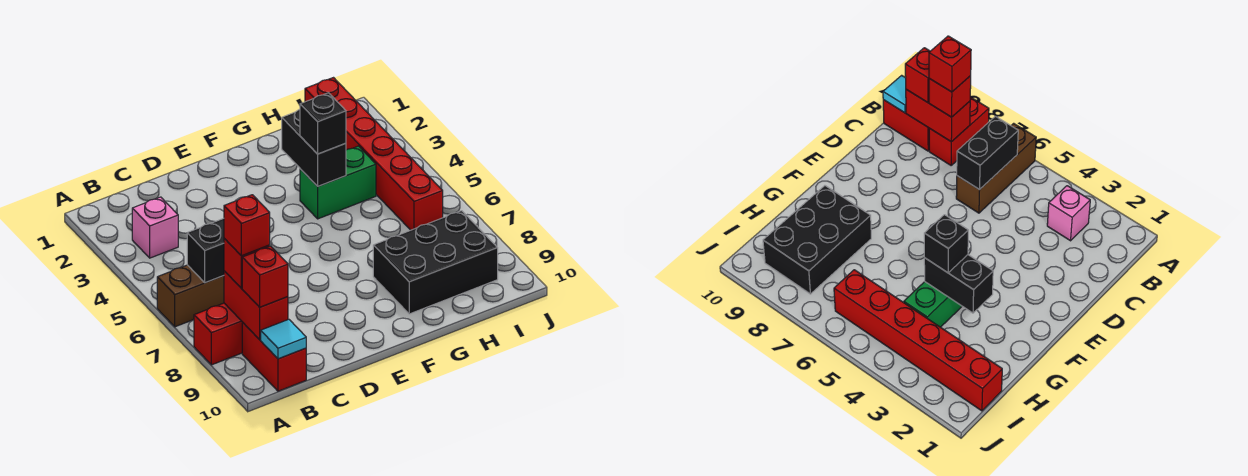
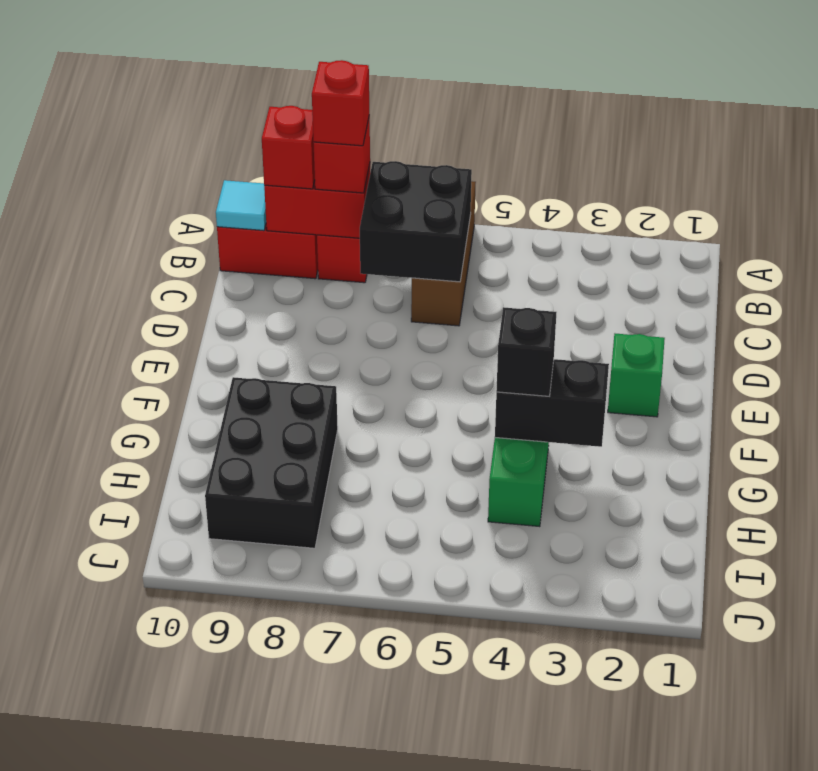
pink 1x1 brick [132,197,178,258] -> none
black 1x2 brick [187,218,224,283] -> black 2x2 brick [359,161,472,282]
none -> green 1x1 brick [608,334,665,417]
red 1x6 brick [305,78,443,230] -> none

